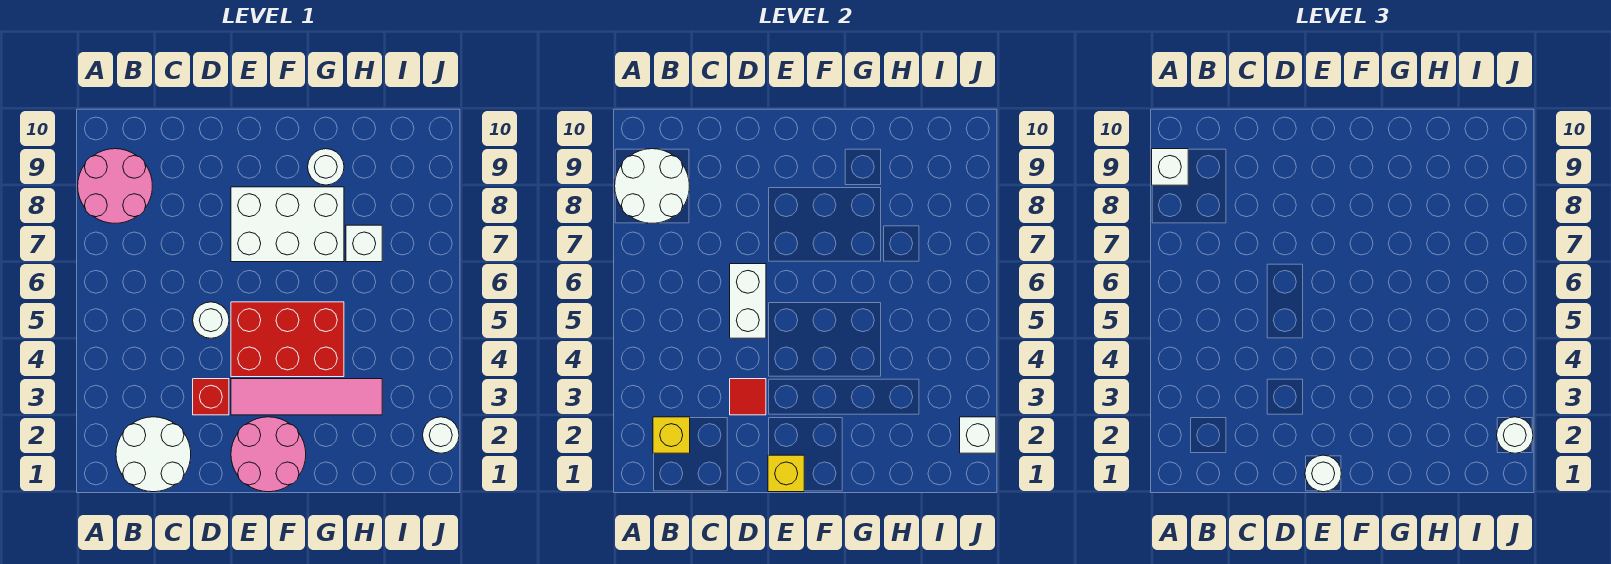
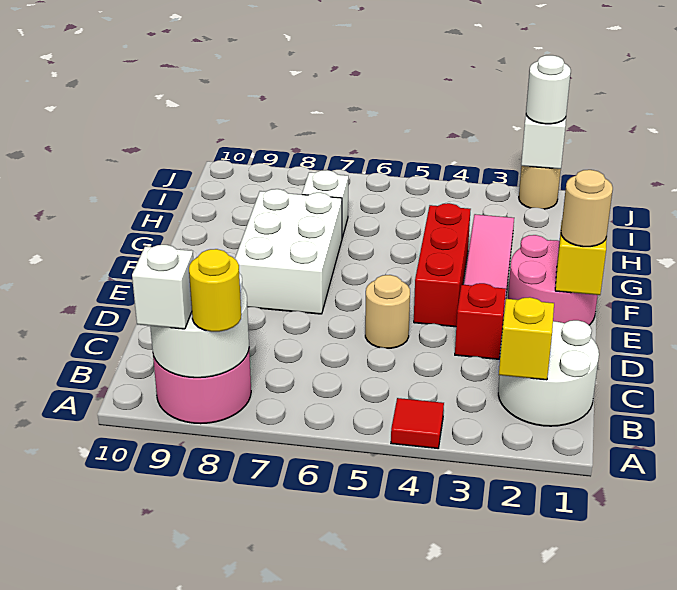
none -> yellow 1x1 round brick [189,249,241,332]
red 1x1 tile [730,379,766,415] -> red 1x1 tile moved to [391,398,444,448]
white 1x1 round brick [193,302,229,338] -> tan 1x1 round brick [365,275,410,348]
white 1x2 brick [730,264,766,338] -> none
white 1x1 round brick [1305,455,1341,492] -> tan 1x1 round brick [561,170,613,247]
red 2x3 brick [231,302,344,377] -> red 1x3 brick [414,203,471,327]
white 1x1 round brick [308,149,344,185] -> none
white 1x1 round brick [423,417,459,453] -> tan 1x1 round brick [519,166,561,209]

